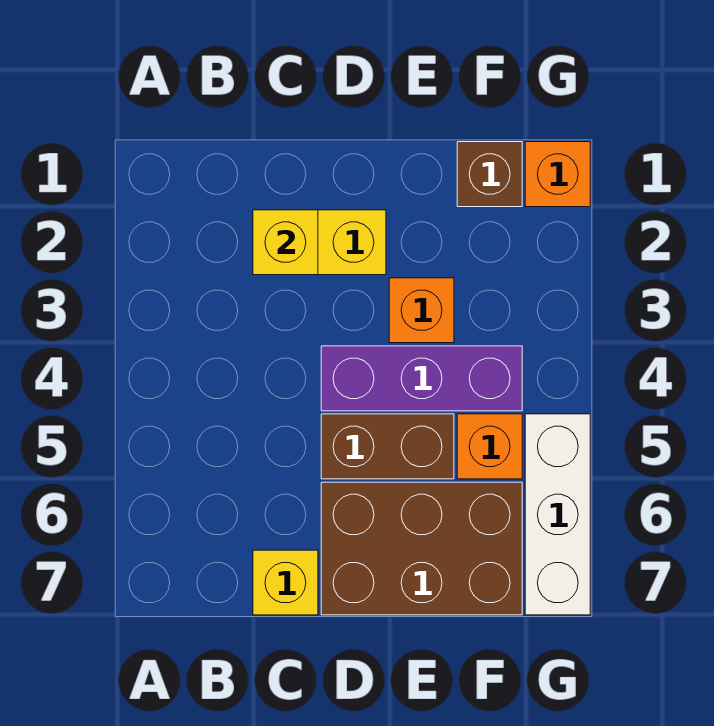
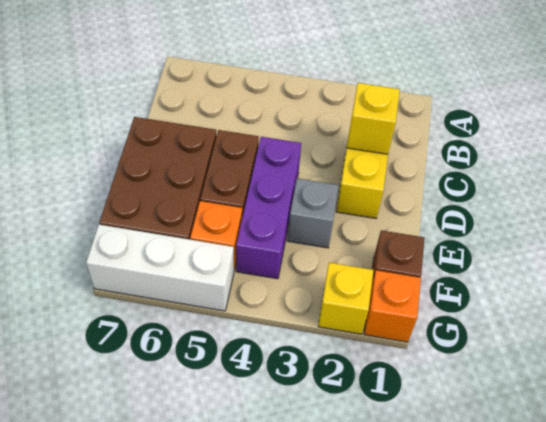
yellow 1x1 brick [253,550,318,615] -> yellow 1x1 brick moved to [318,263,374,334]
orange 1x1 brick [389,278,454,343] -> grey 1x1 brick [288,178,339,248]

